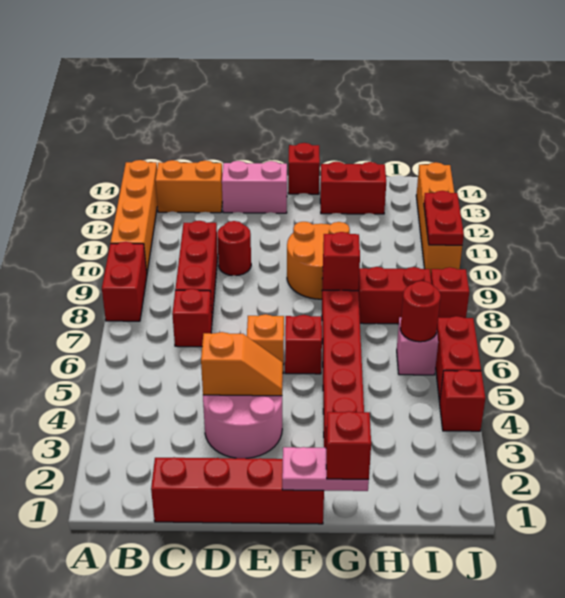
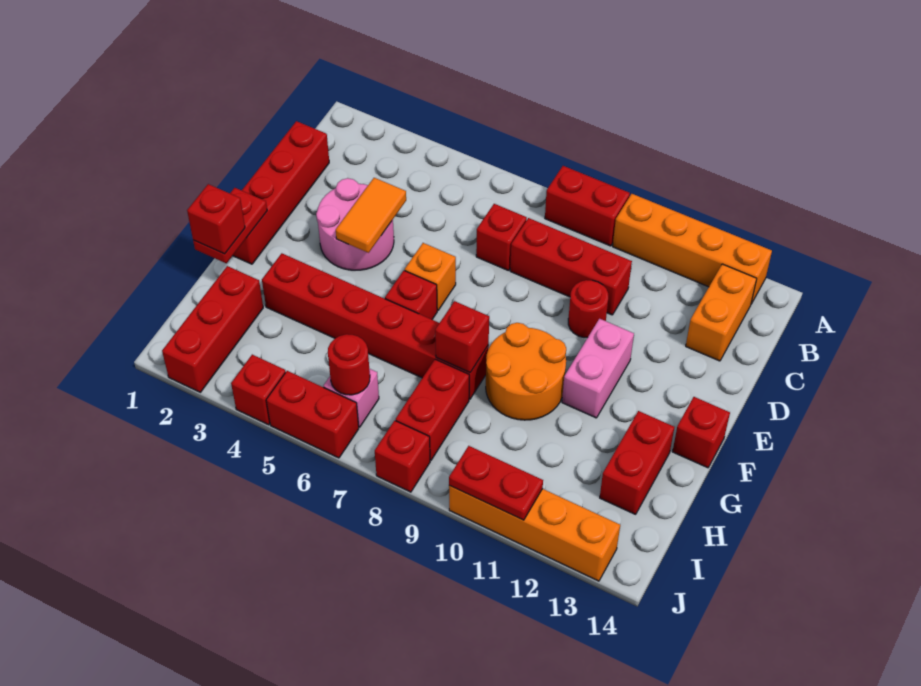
orange 1x2 slope [201,332,283,396] -> orange 1x2 tile [336,178,406,253]
pink 1x2 brick [222,161,287,213] -> pink 1x2 brick moved to [562,319,634,418]
pink 1x2 plate [282,447,369,491] -> red 1x2 plate [193,188,267,263]
none -> red 1x3 brick [162,266,263,392]

